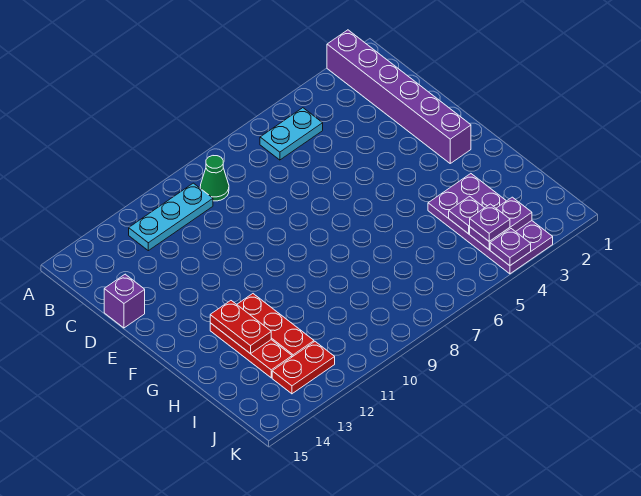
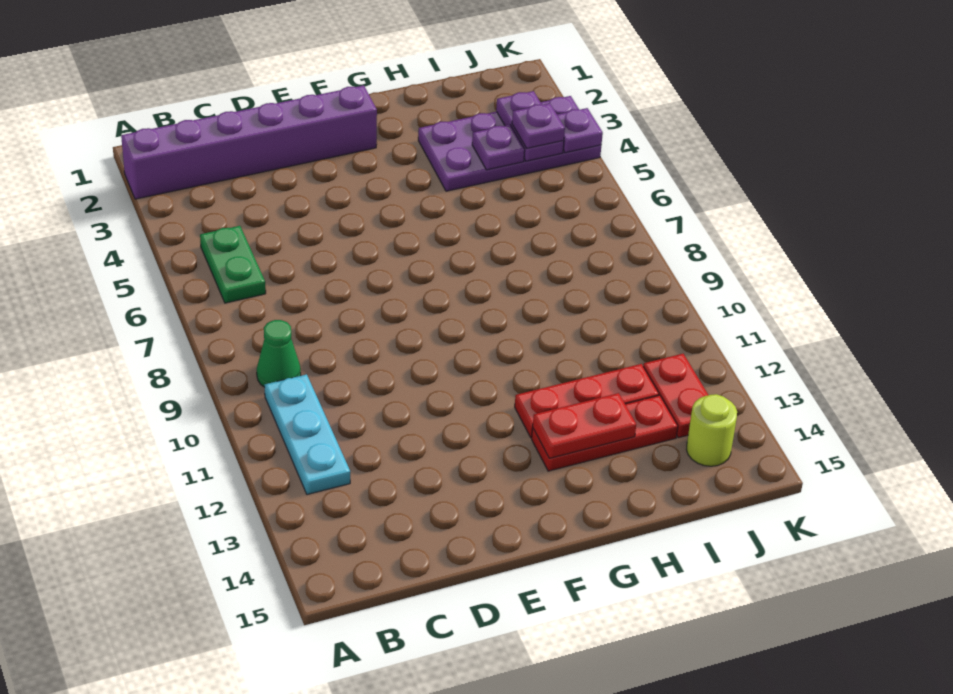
cyan 1x2 plate [260,108,323,160] -> green 1x2 plate [200,226,266,303]
purple 1x1 brick [104,274,145,328] -> none
none -> lime 1x1 round brick [686,394,737,466]

